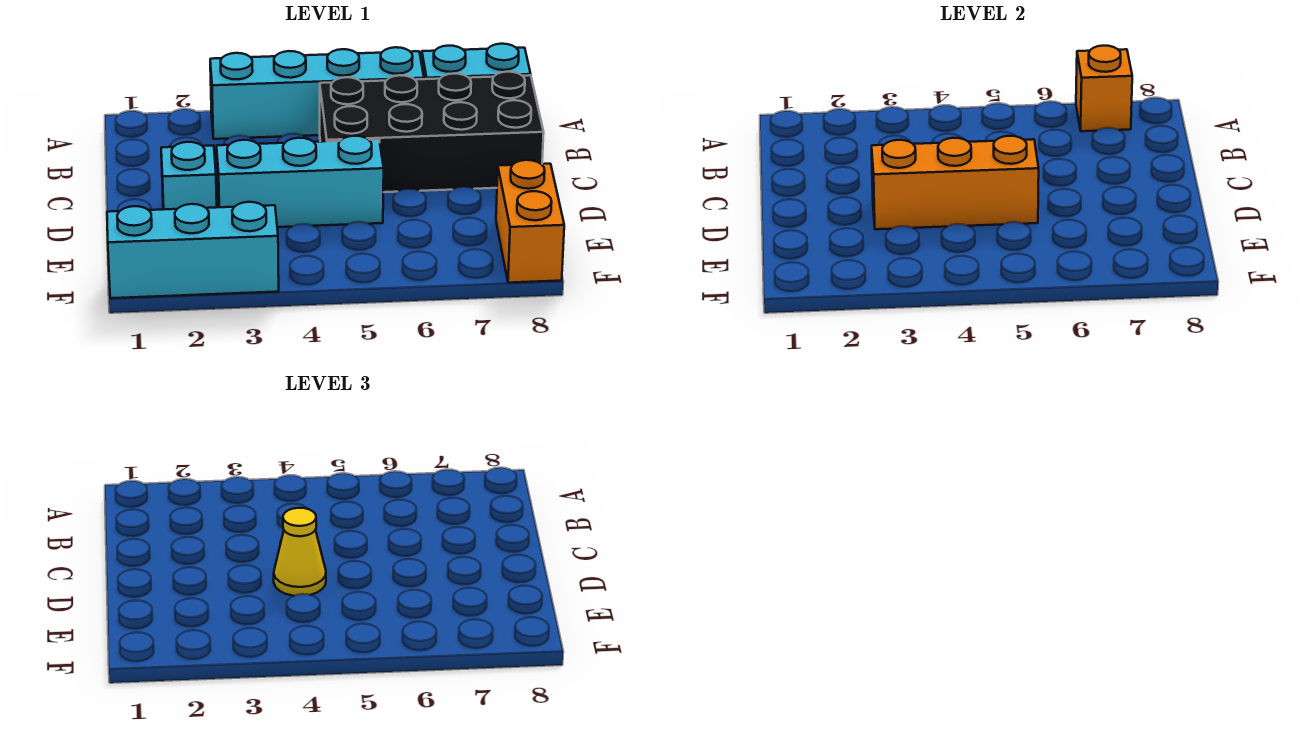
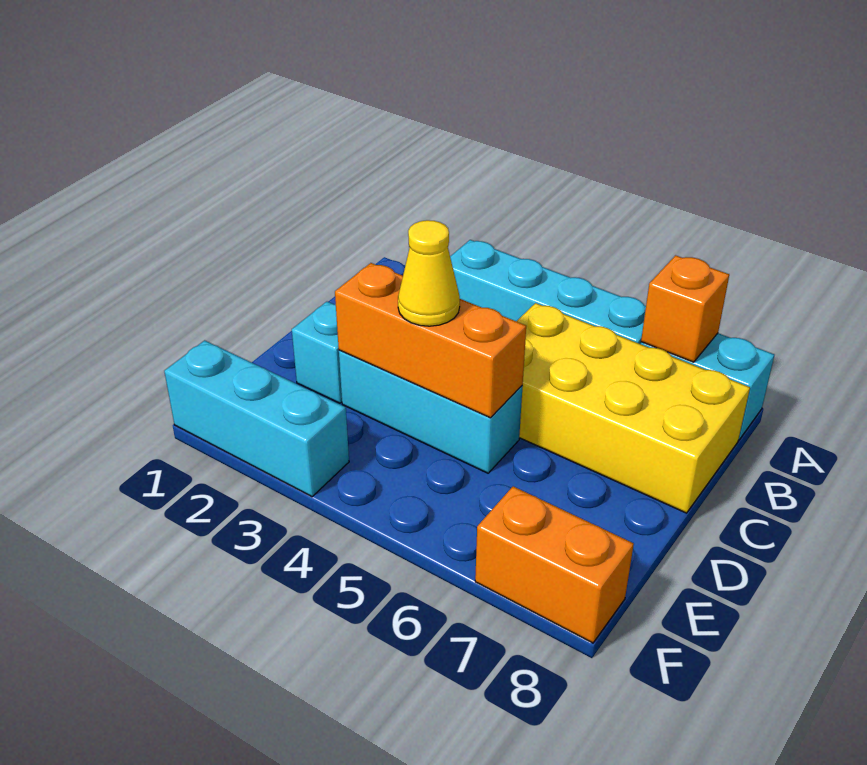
black 2x4 brick [320,72,544,192] -> yellow 2x4 brick [517,303,750,513]
orange 1x2 brick [496,160,564,283] -> orange 1x2 brick turned to [475,486,634,643]

